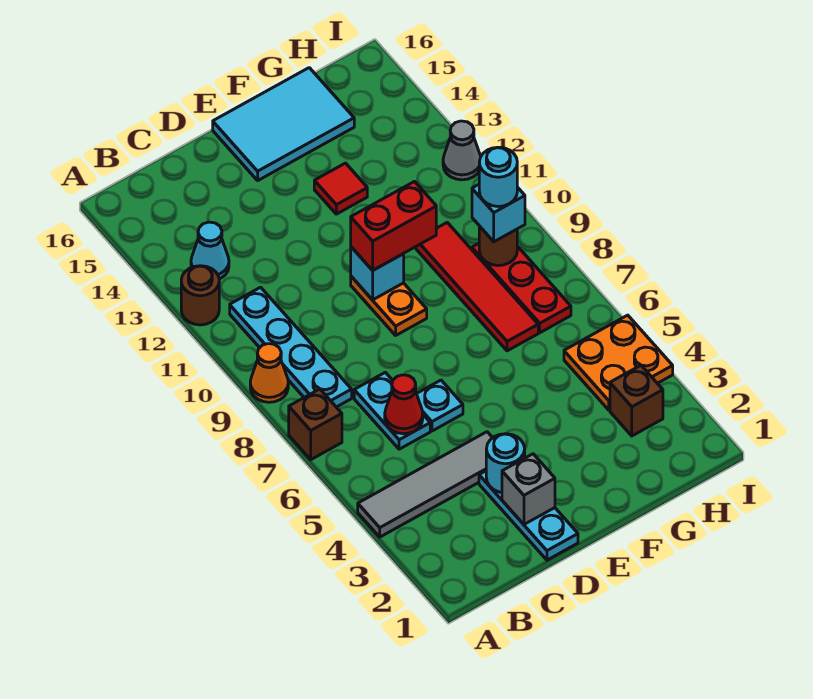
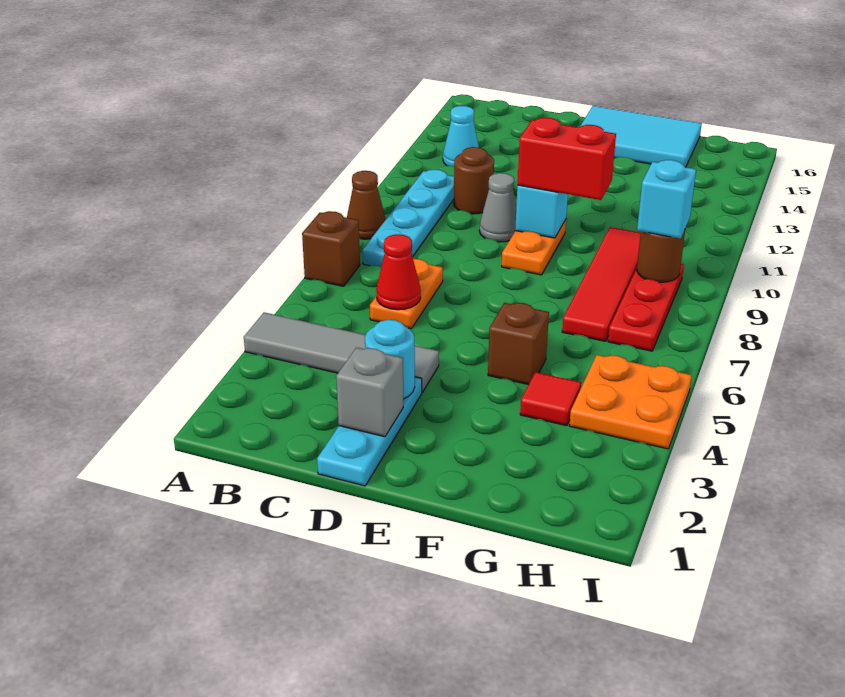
orange 1x1 cone [250,344,288,402] -> brown 1x1 cone [347,171,386,239]
brown 1x1 round brick [181,266,219,325] -> brown 1x1 round brick moved to [454,147,494,214]
cyan 1x2 plate [354,372,430,449] -> orange 1x2 plate [370,259,443,329]
cyan 1x1 plate [417,380,463,431] -> none
red 1x1 tile [314,163,367,214] -> red 1x1 tile moved to [520,372,581,426]
brown 1x1 brick [610,365,663,436] -> brown 1x1 brick moved to [488,303,549,385]
cyan 1x1 round brick [479,147,517,206] -> none
grey 1x1 cone [443,121,481,180] -> grey 1x1 cone moved to [479,173,516,242]

